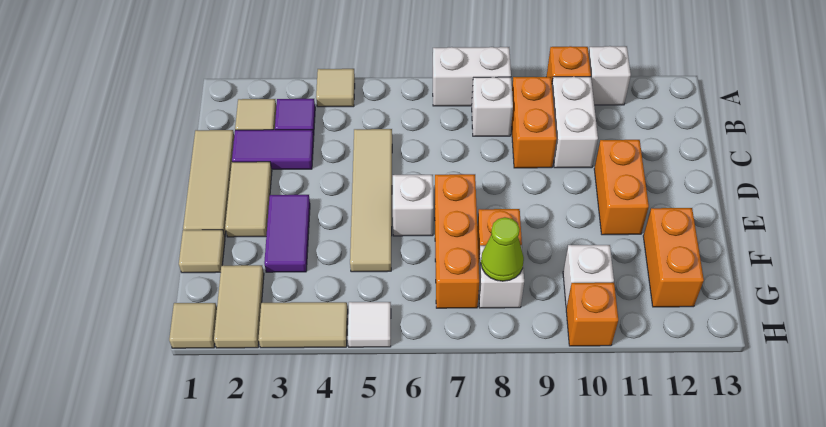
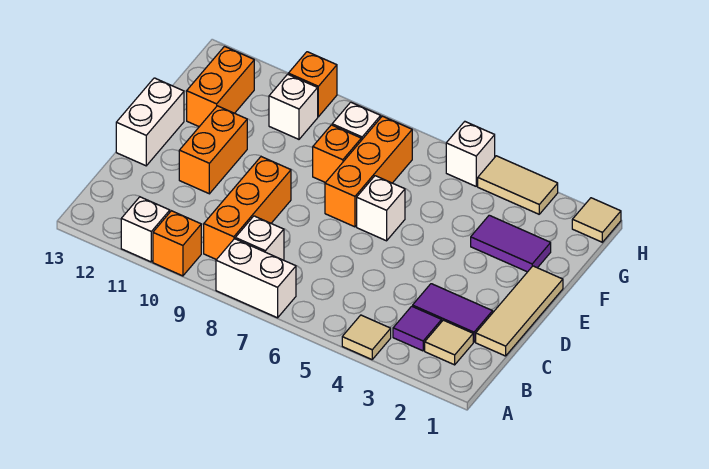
orange 1x2 brick [511,77,557,168] -> orange 1x3 brick [204,157,291,260]
white 1x2 brick [552,77,598,168] -> white 1x2 brick moved to [116,78,184,166]
tan 1x4 tile [350,129,392,272] -> none
tan 1x2 tile [225,162,272,237] -> none
purple 1x2 tile [264,195,310,272] -> purple 1x2 tile turned to [471,215,551,272]
tan 1x1 tile [179,230,225,273] -> none
tan 1x2 tile [214,265,264,348] -> none
lime 1x1 cone [481,217,524,281] -> none
white 1x1 tile [348,302,391,347] -> white 1x1 brick [446,122,495,186]

